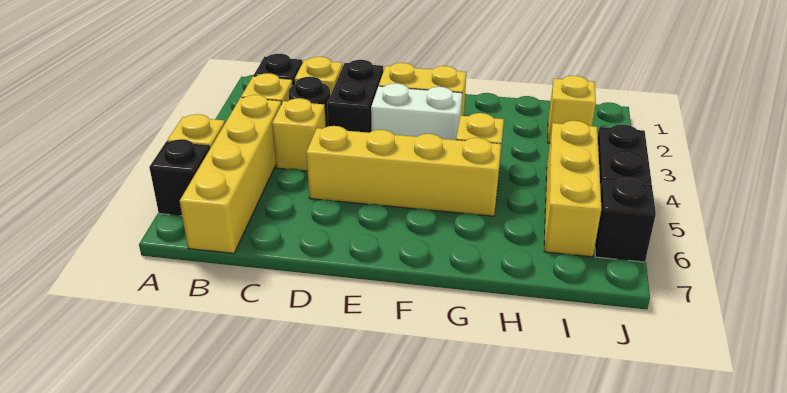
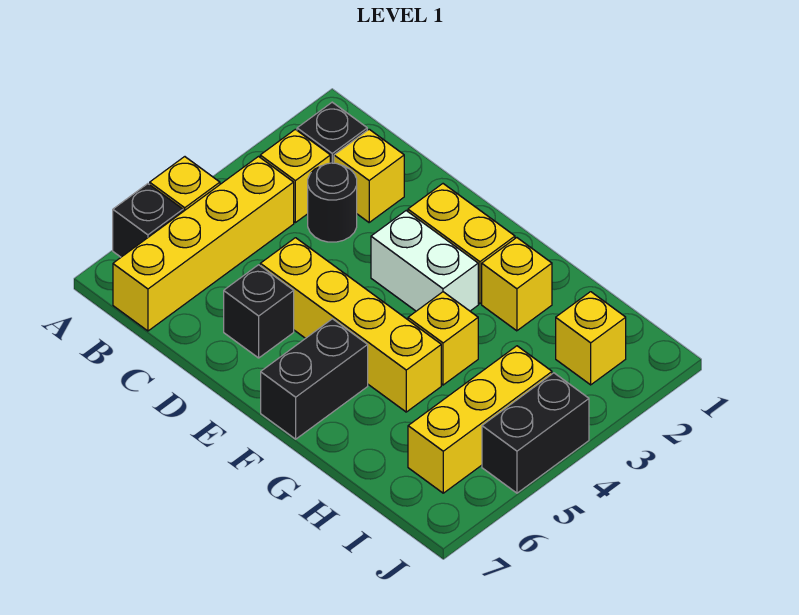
yellow 1x1 brick [272,98,326,171] -> yellow 1x1 brick moved to [482,238,552,331]
black 1x2 brick [327,60,383,133] -> black 1x2 brick moved to [261,319,368,439]
black 1x1 brick [595,179,656,262] -> black 1x1 brick moved to [224,265,294,358]

